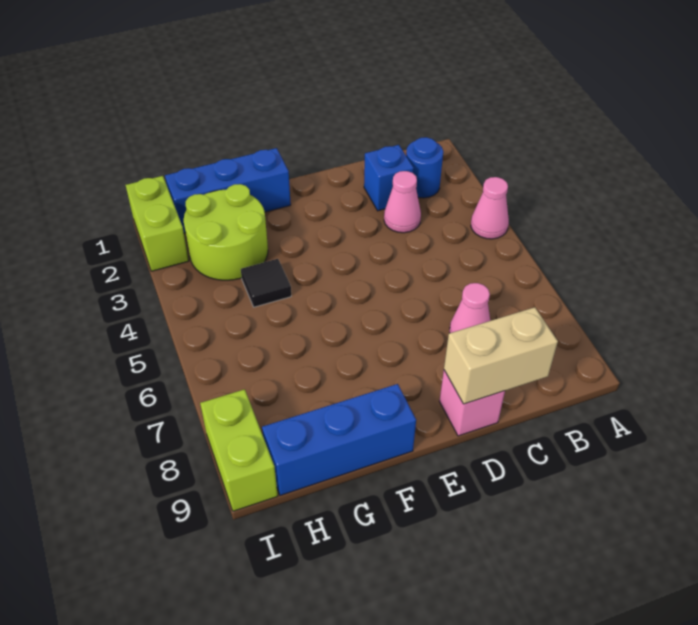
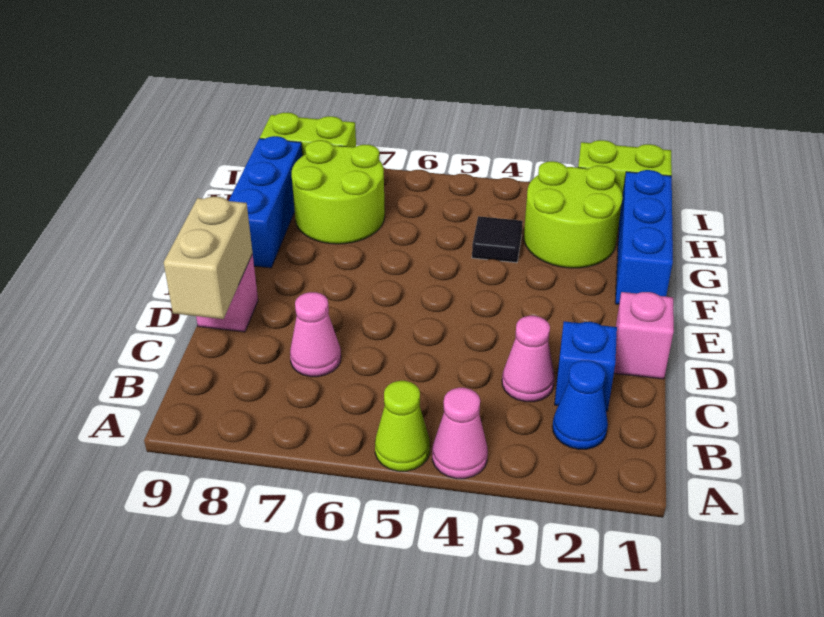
none -> lime 1x1 cone [375,381,430,471]
blue 1x1 round brick [406,137,443,198] -> blue 1x1 cone [553,360,608,449]
none -> pink 1x1 brick [614,292,674,379]
none -> lime 2x2 round brick [292,140,385,244]

